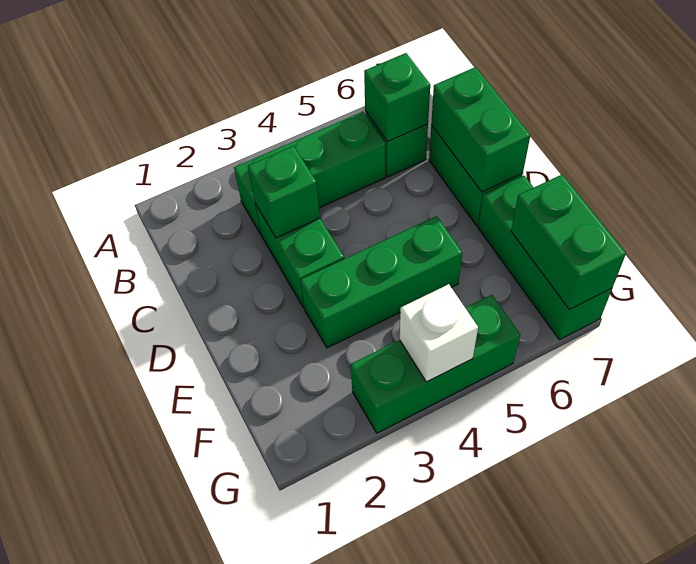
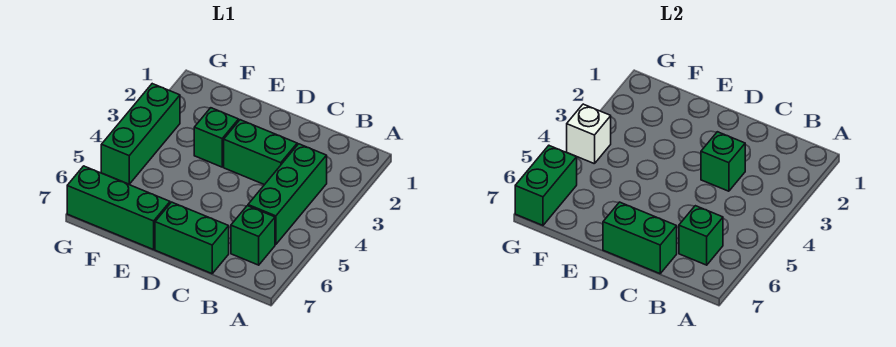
green 1x3 brick [301,216,462,348] -> green 1x1 brick [194,108,239,167]
green 1x2 brick [511,175,626,309] -> green 1x2 brick turned to [515,146,577,225]

